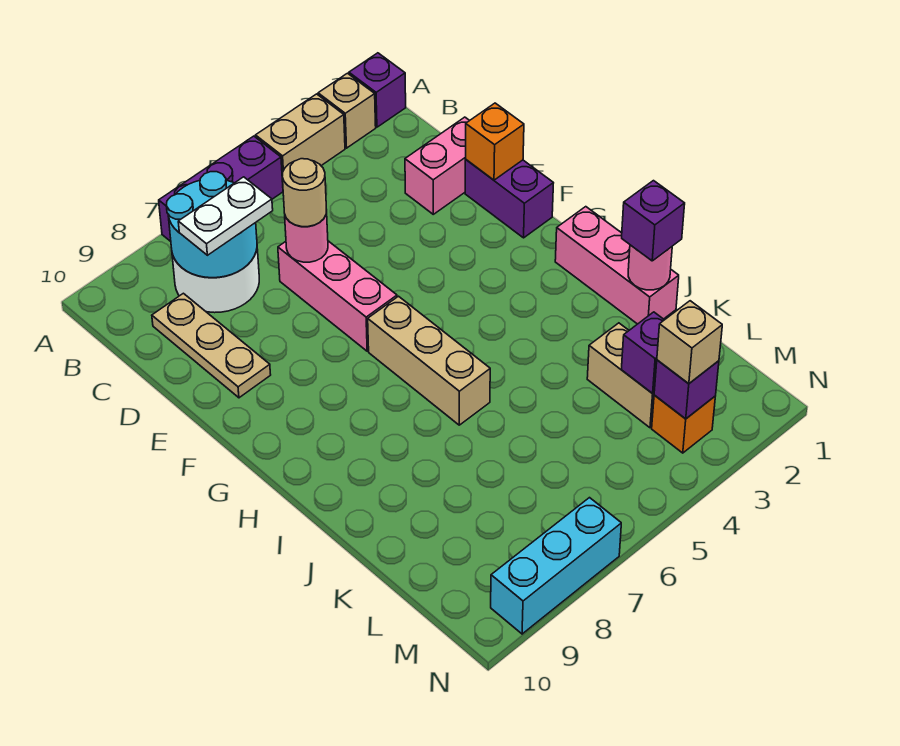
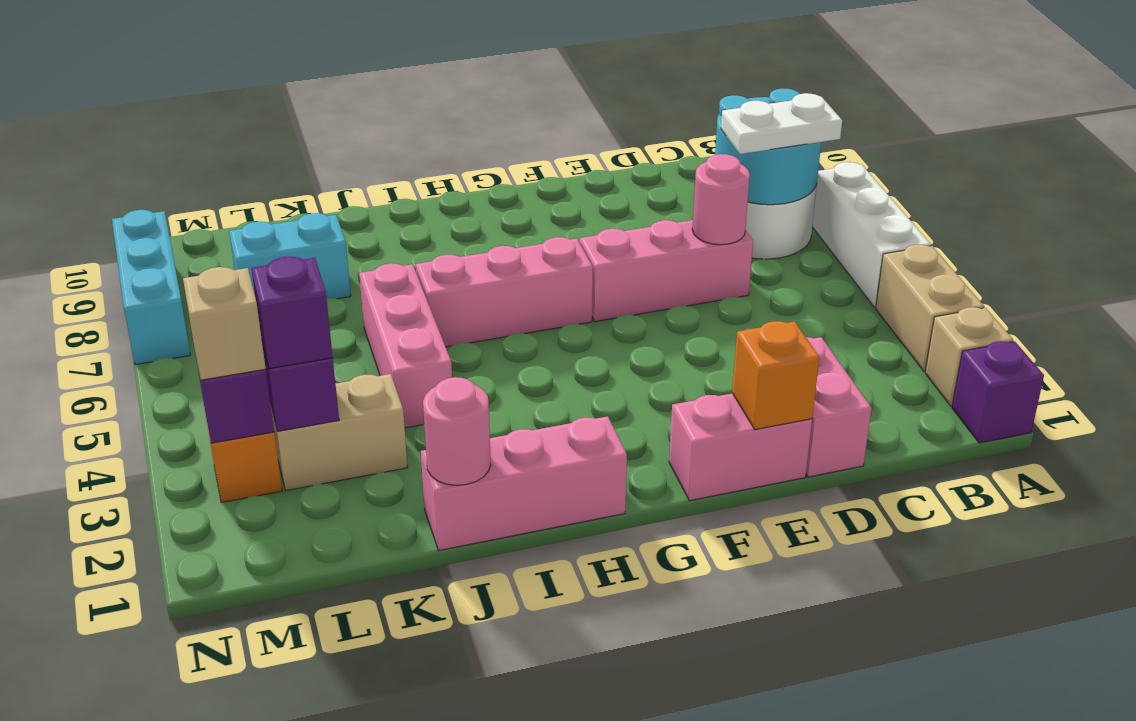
purple 1x3 brick [159,136,283,241] -> white 1x3 brick [812,162,931,307]
white 1x2 plate [178,177,273,255] -> white 1x2 plate turned to [721,93,842,154]
tan 1x3 plate [152,293,271,398] -> none
tan 1x1 round brick [282,159,326,227] -> none
purple 1x2 brick [465,160,553,238] -> pink 1x2 brick [669,393,812,501]
tan 1x3 brick [368,296,490,425] -> pink 1x3 brick [416,237,593,347]
purple 1x1 brick [622,181,685,261] -> purple 1x1 brick moved to [251,257,333,369]
none -> pink 1x3 brick [359,263,452,428]
none -> cyan 1x2 brick [229,213,351,299]

